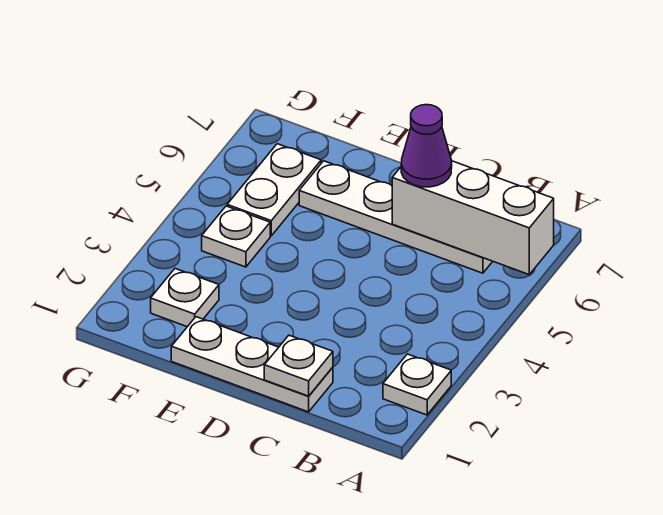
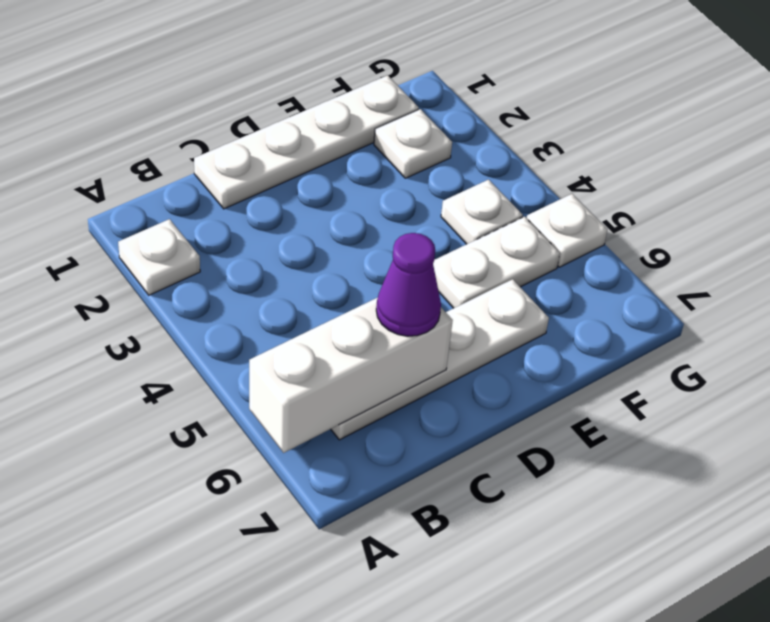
white 1x3 plate [171,317,333,412] -> white 1x4 plate [194,75,419,209]
white 1x1 plate [264,335,333,396] -> white 1x1 plate moved to [527,194,607,267]
white 1x2 plate [227,144,321,236] -> white 1x2 plate turned to [433,217,560,308]

